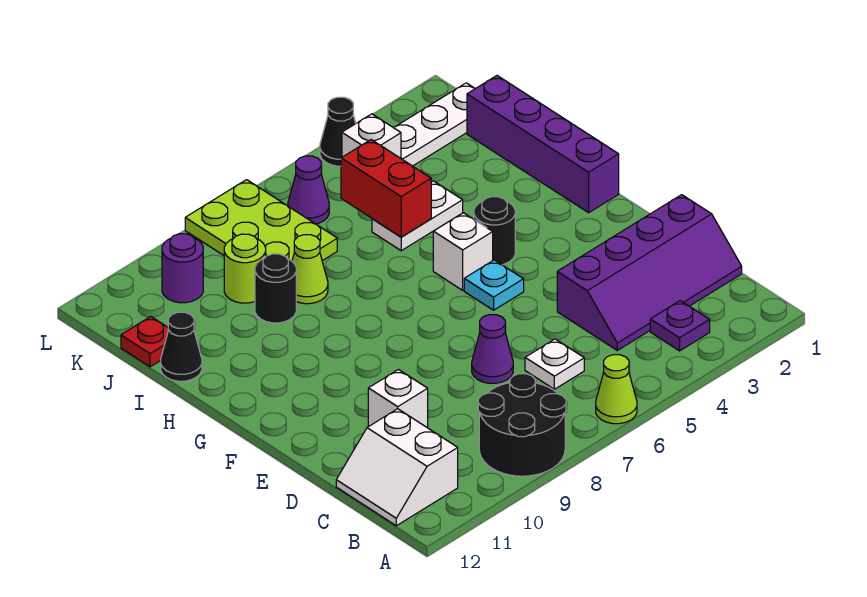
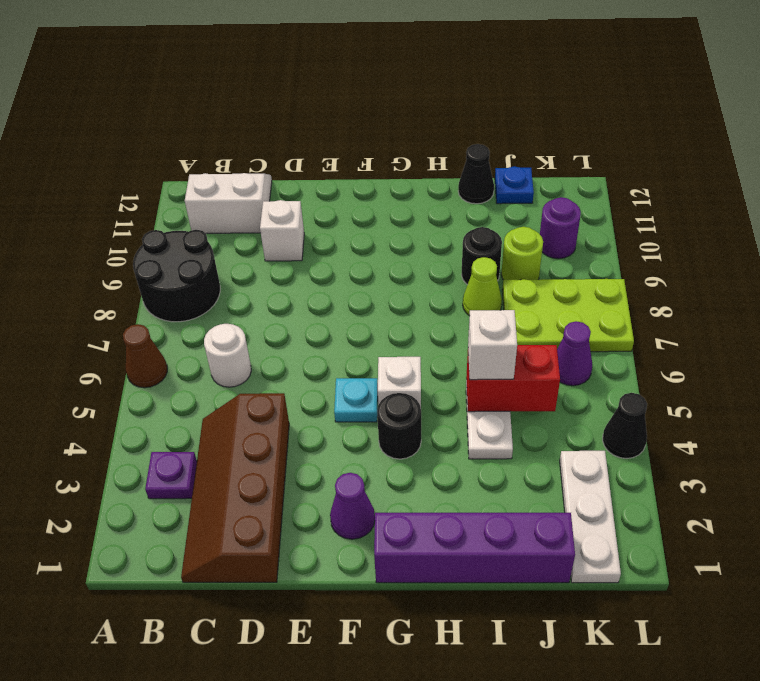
lime 1x1 cone [596,355,637,424] -> brown 1x1 cone [123,324,167,388]
purple 2x4 slope [557,195,742,350] -> brown 2x4 slope [181,393,289,582]
white 1x1 plate [525,339,584,389] -> white 1x1 round brick [204,324,251,387]
purple 1x1 cone [472,315,513,383] -> purple 1x1 cone moved to [330,473,375,539]
red 1x1 plate [121,317,168,367] -> blue 1x1 plate [495,166,534,204]
white 1x1 brick [342,114,401,158] -> white 1x1 brick moved to [468,310,517,380]

